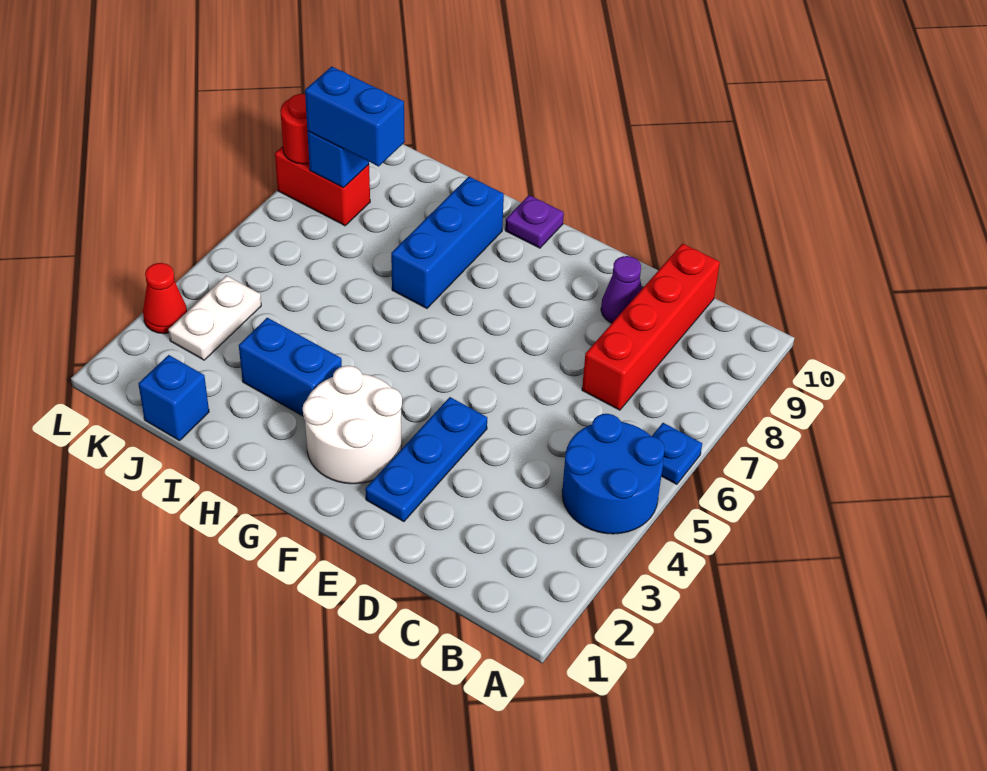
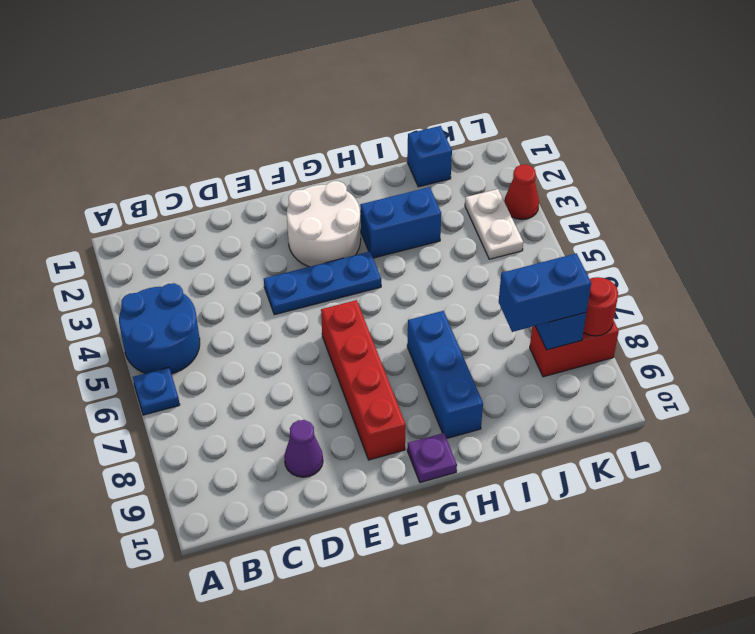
red 1x4 brick [582,244,720,410] -> red 1x4 brick moved to [321,300,406,460]
blue 1x3 plate [365,397,487,522] -> blue 1x3 plate turned to [264,252,381,315]

